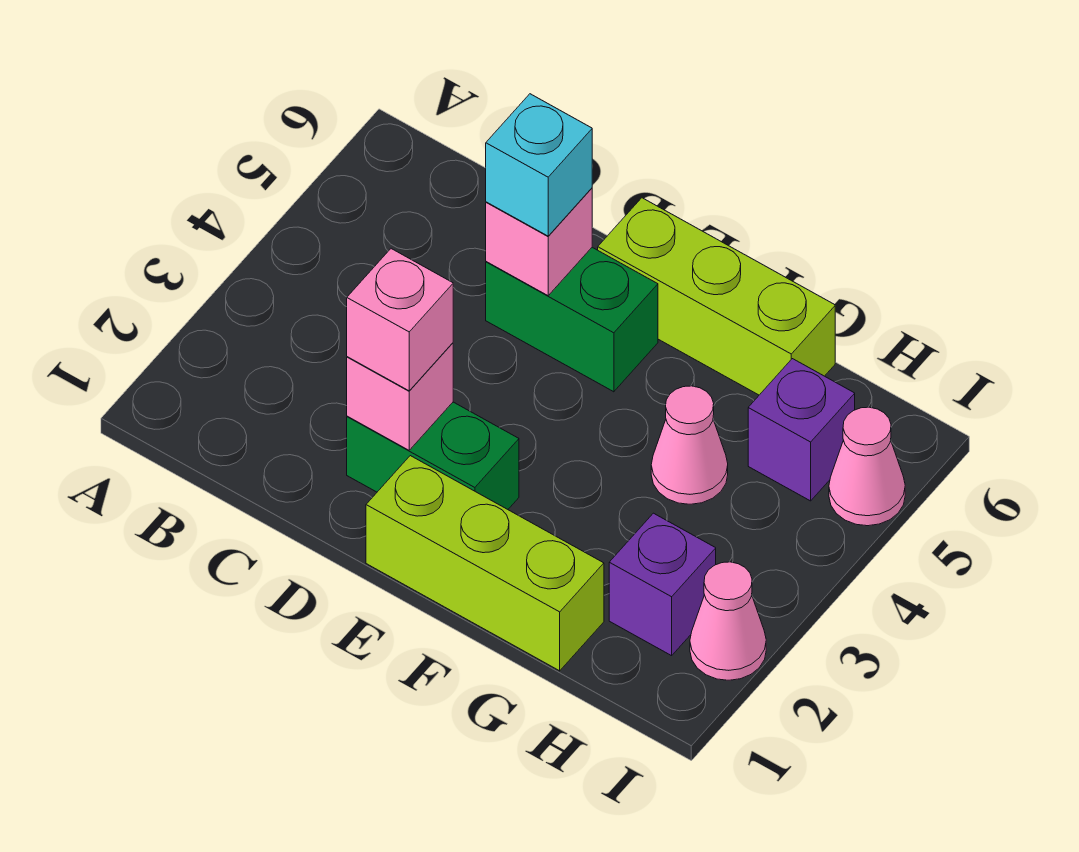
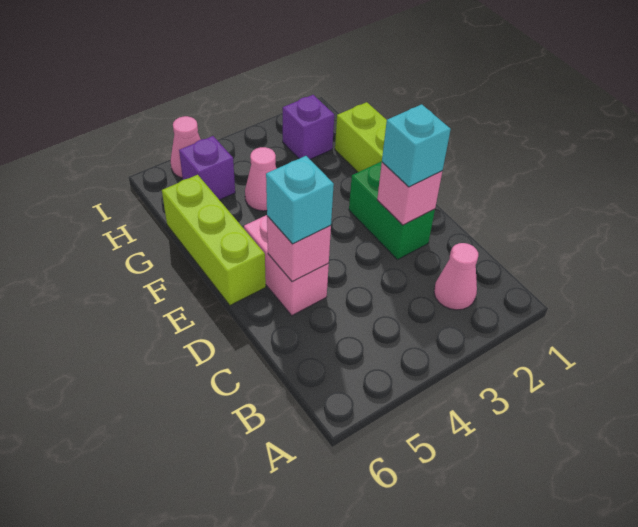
pink 1x1 brick [347,249,453,391] -> cyan 1x1 brick [382,104,451,187]
green 1x2 brick [486,247,658,392] -> pink 1x2 brick [244,215,329,315]
pink 1x1 cone [690,562,766,680] -> pink 1x1 cone moved to [434,243,478,310]

